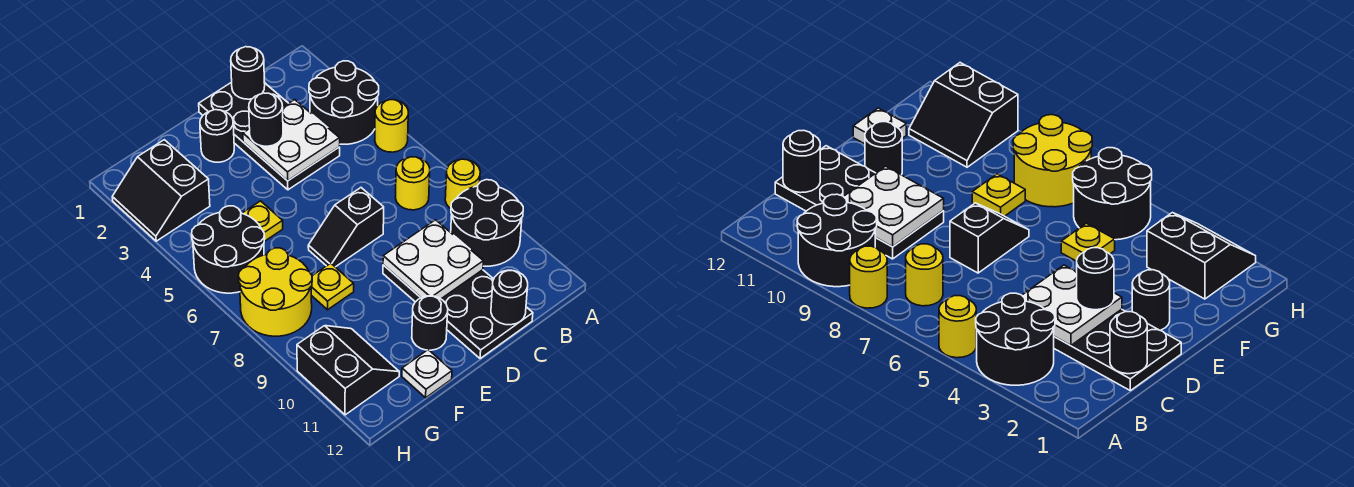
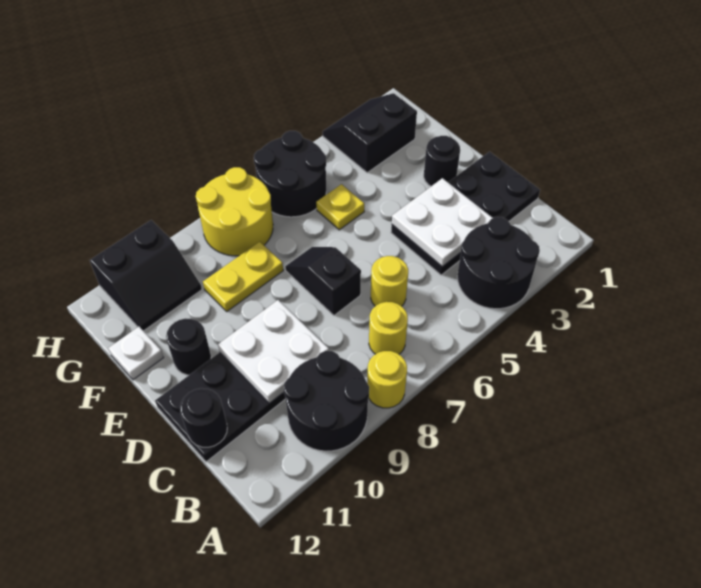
yellow 1x1 round brick [375,100,408,152] -> yellow 1x1 round brick moved to [371,256,408,306]
black 1x1 round brick [231,47,265,99] -> none
black 1x1 round brick [249,93,283,146] -> none
yellow 1x1 plate [311,263,354,310] -> yellow 1x2 plate [203,242,283,311]

